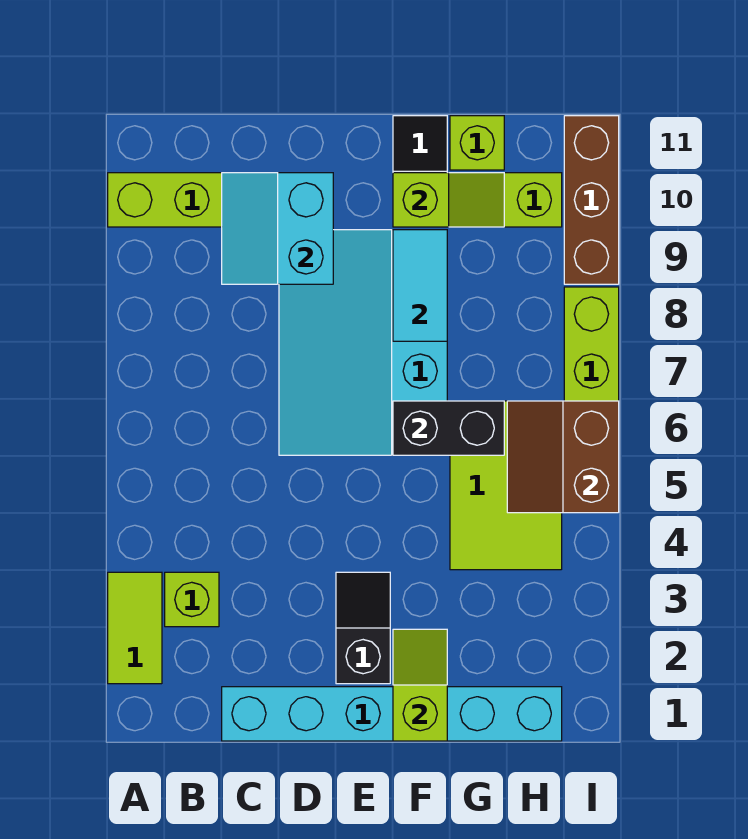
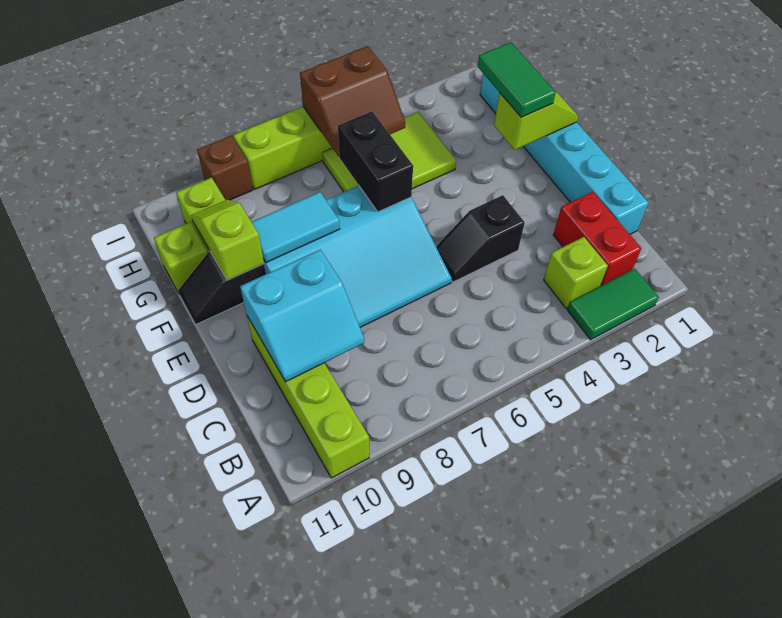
lime 1x2 tile [108,572,162,684] -> green 1x2 tile [567,268,659,340]
none -> red 1x2 brick [553,192,641,286]
black 1x2 slope [336,572,390,684] -> black 1x2 slope moved to [436,195,525,282]
lime 1x2 slope [393,629,447,741] -> lime 1x2 slope turned to [494,92,578,150]
none -> green 1x2 tile [478,42,556,117]
brown 1x3 brick [564,116,619,284] -> brown 1x1 brick [197,136,253,200]

